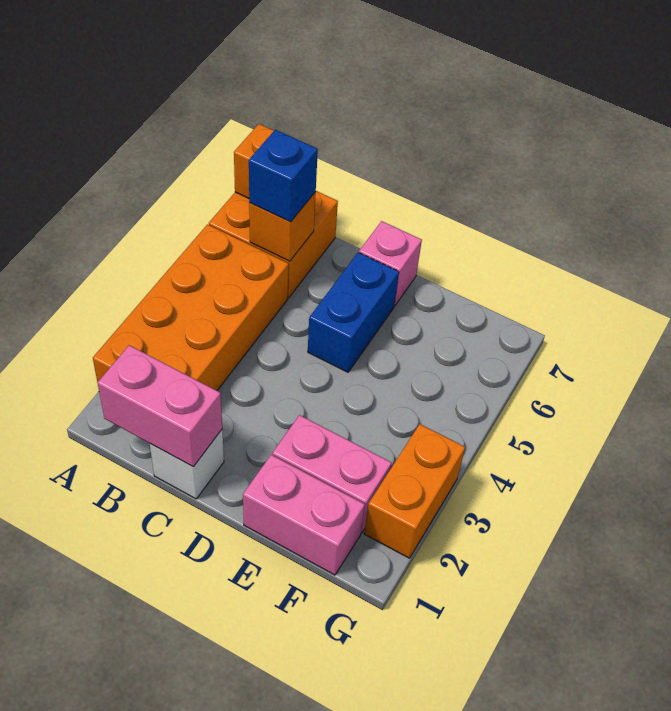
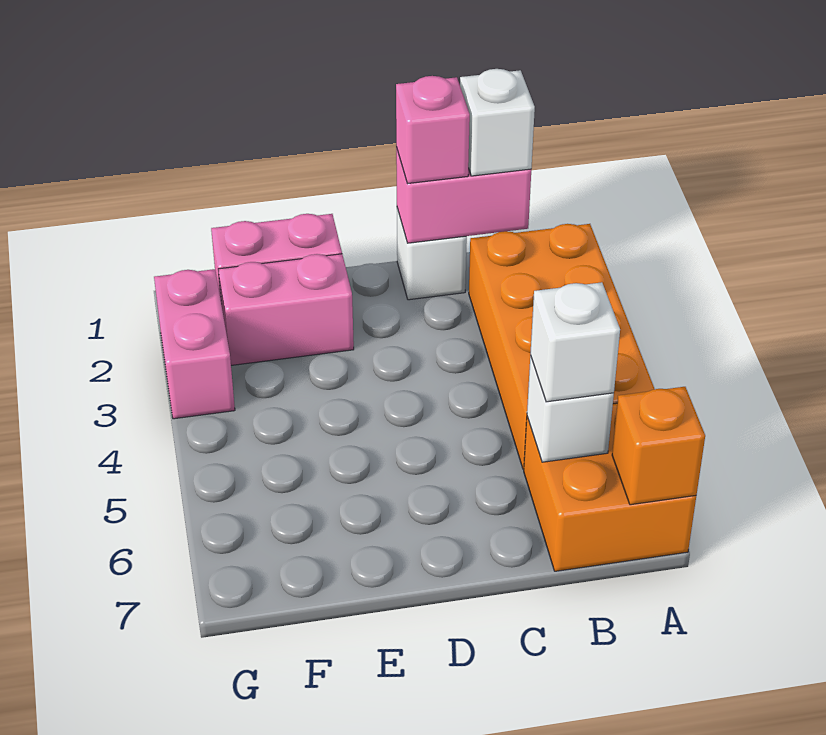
none -> white 1x1 brick [460,69,535,176]
orange 1x1 brick [249,192,316,261] -> white 1x1 brick [527,356,614,462]
blue 1x1 brick [249,130,318,222] -> white 1x1 brick [530,282,620,402]
blue 1x2 brick [308,252,399,372] -> none
pink 1x1 brick [359,221,422,305] -> pink 1x1 brick moved to [396,76,470,184]
orange 1x2 brick [364,424,465,558] -> pink 1x2 brick [154,269,235,419]

